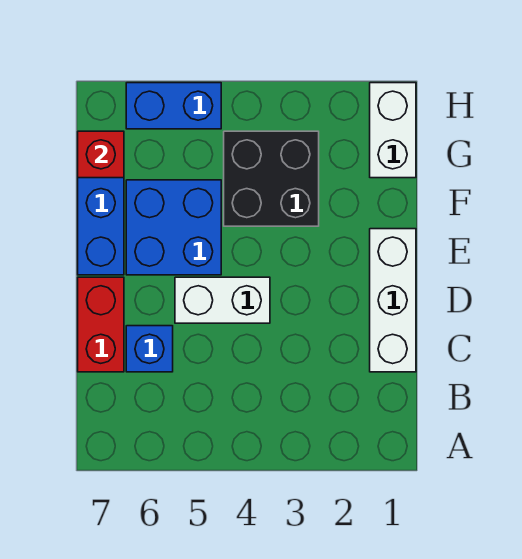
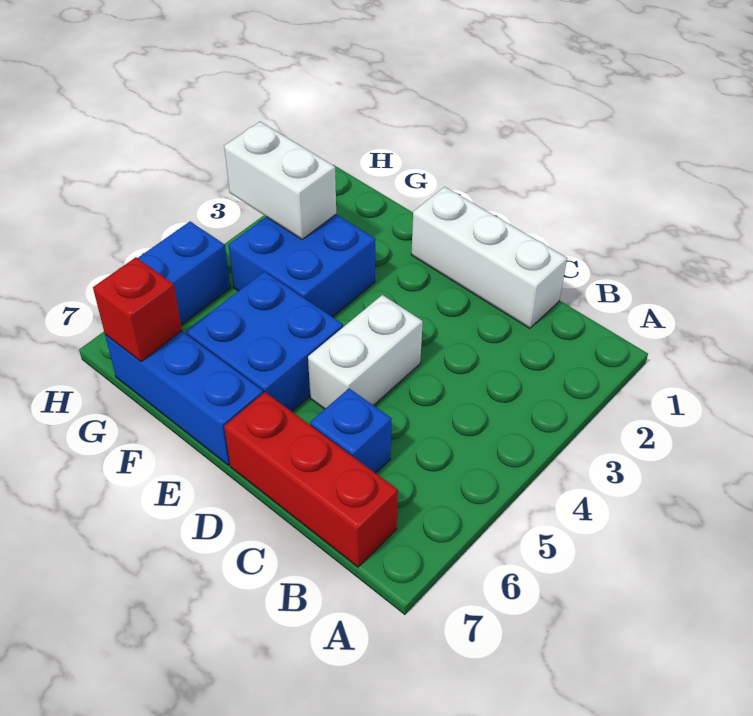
red 1x2 brick [78,277,124,372] -> red 1x3 brick [224,392,398,567]
black 2x2 brick [224,131,319,226] -> blue 2x2 brick [229,214,375,317]
white 1x2 brick [370,83,416,178] -> white 1x2 brick moved to [224,122,336,240]

